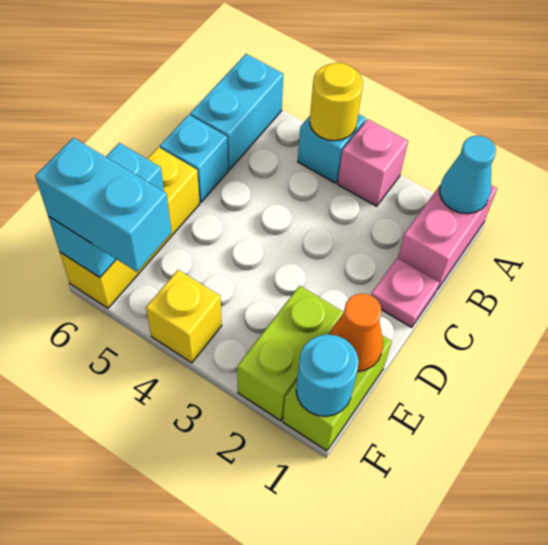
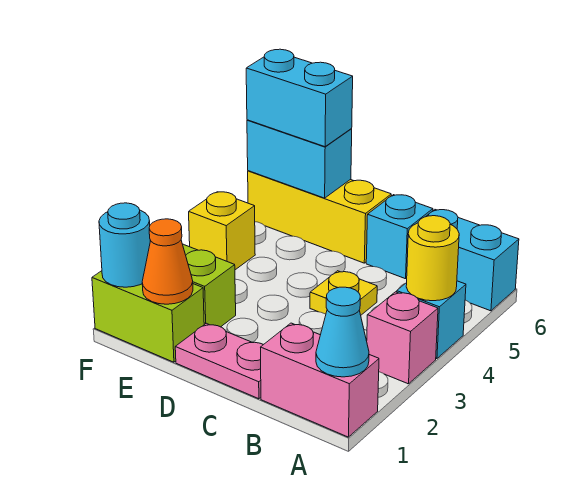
pink 1x1 plate [371,258,439,328] -> pink 1x2 plate [175,323,263,399]
none -> yellow 1x1 plate [310,271,377,315]
cyan 1x2 brick [35,138,172,272] -> cyan 1x2 brick turned to [246,49,353,147]

